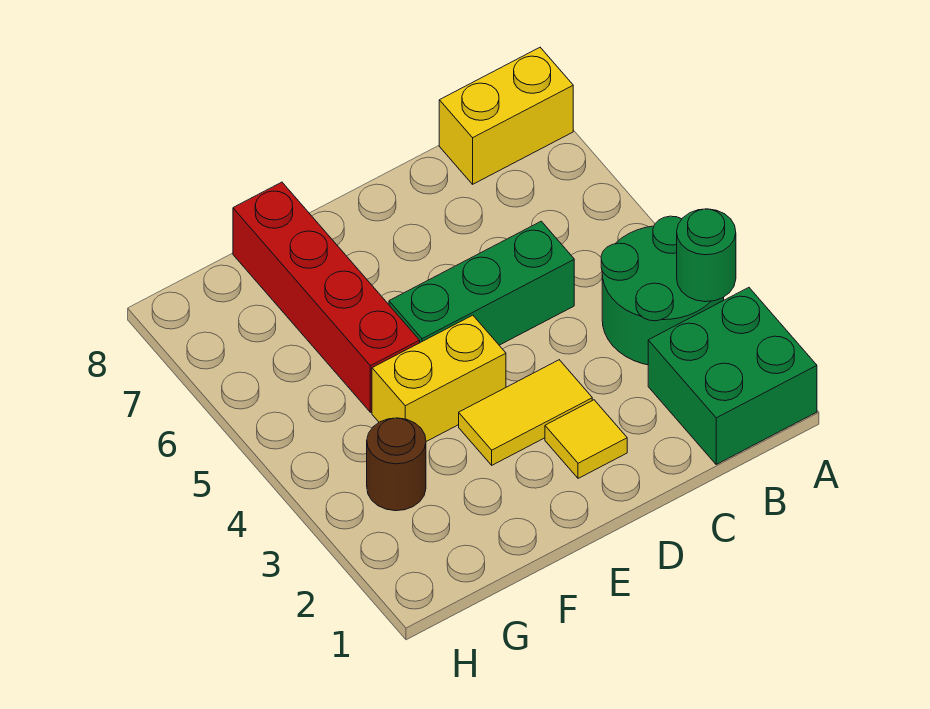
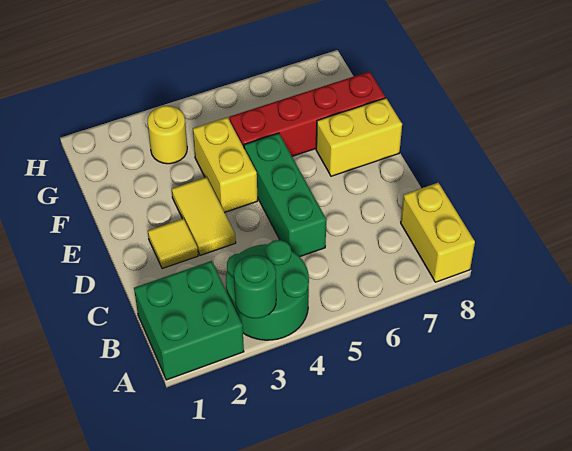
none -> yellow 1x2 brick [316,98,402,176]
brown 1x1 round brick [367,418,426,511] -> yellow 1x1 round brick [147,106,187,164]

